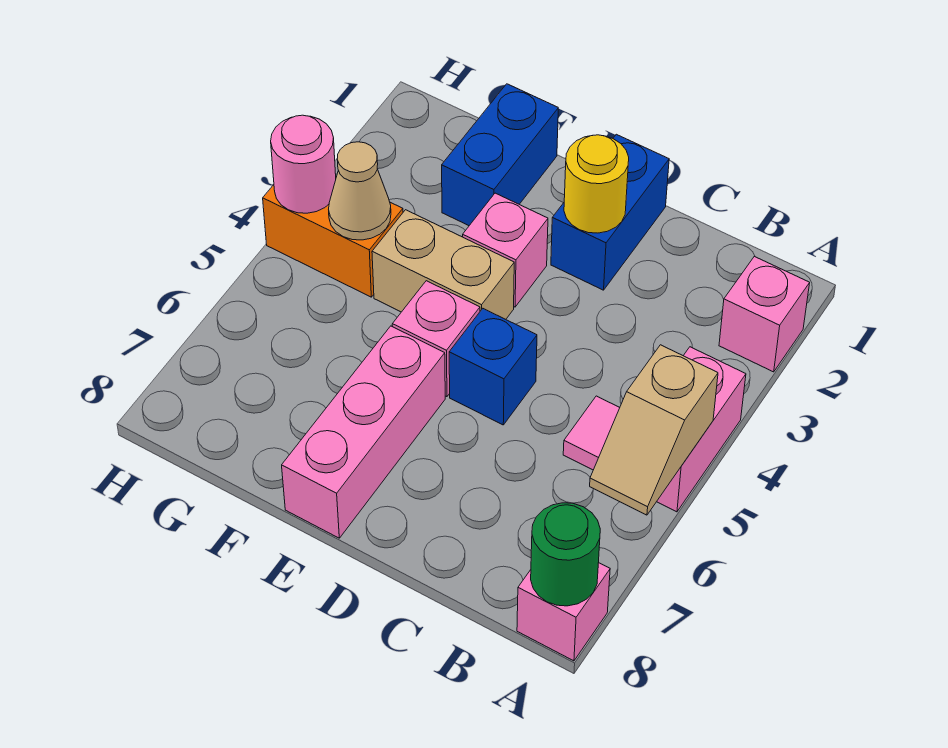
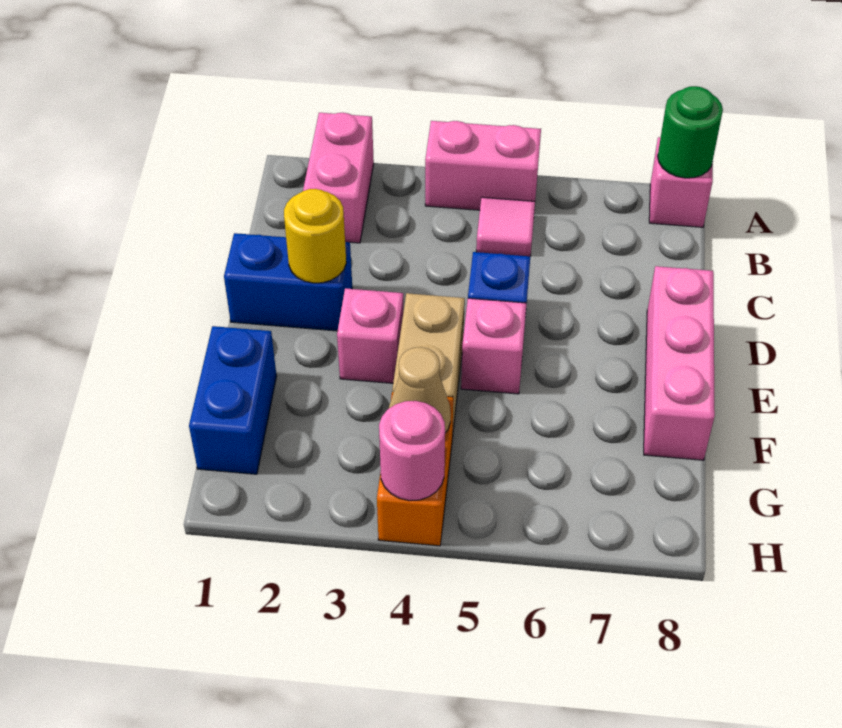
pink 1x1 brick [719,256,810,372] -> pink 1x2 brick [303,113,374,243]
tan 1x2 slope [590,345,718,515] -> none
pink 1x3 brick [282,326,445,538] -> pink 1x3 brick turned to [644,266,715,460]
blue 1x2 brick [442,84,558,226] -> blue 1x2 brick turned to [189,326,276,474]

